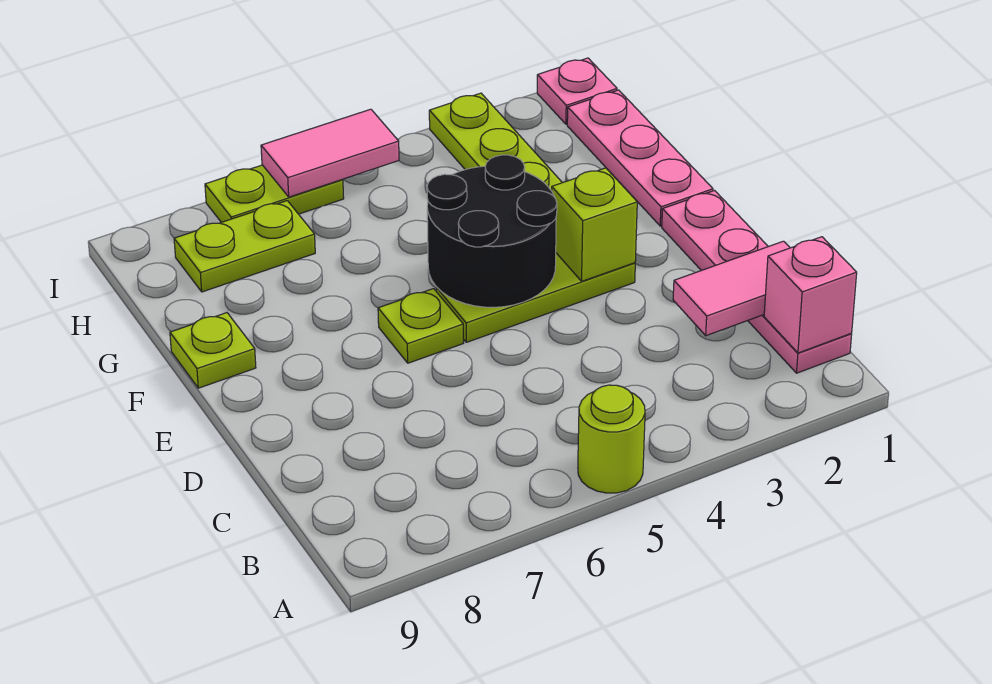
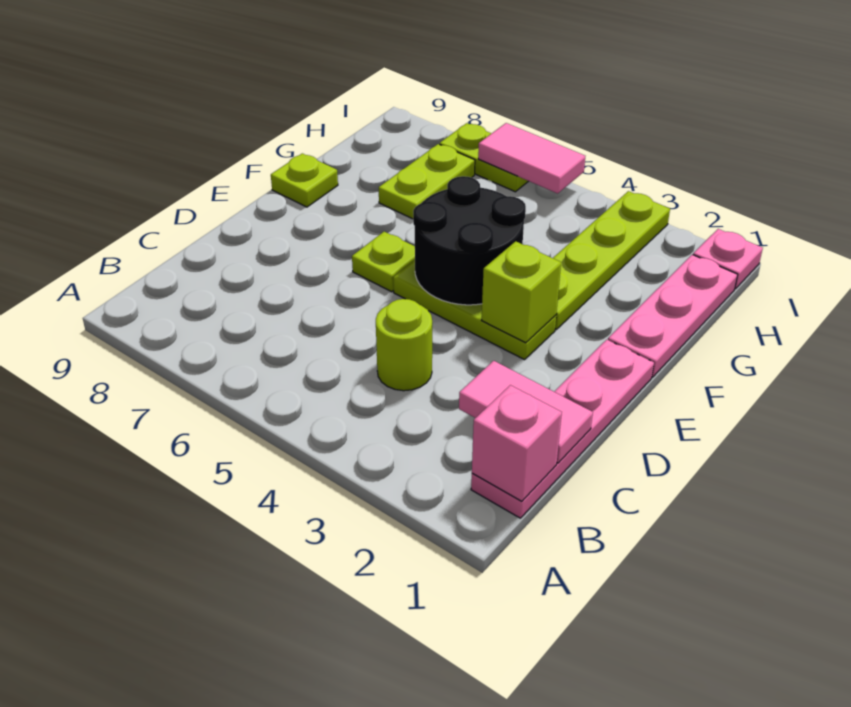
lime 1x1 round brick [578,385,645,493] -> lime 1x1 round brick moved to [376,299,432,391]
lime 1x2 plate [174,201,315,292] -> lime 1x2 plate turned to [379,144,475,219]

